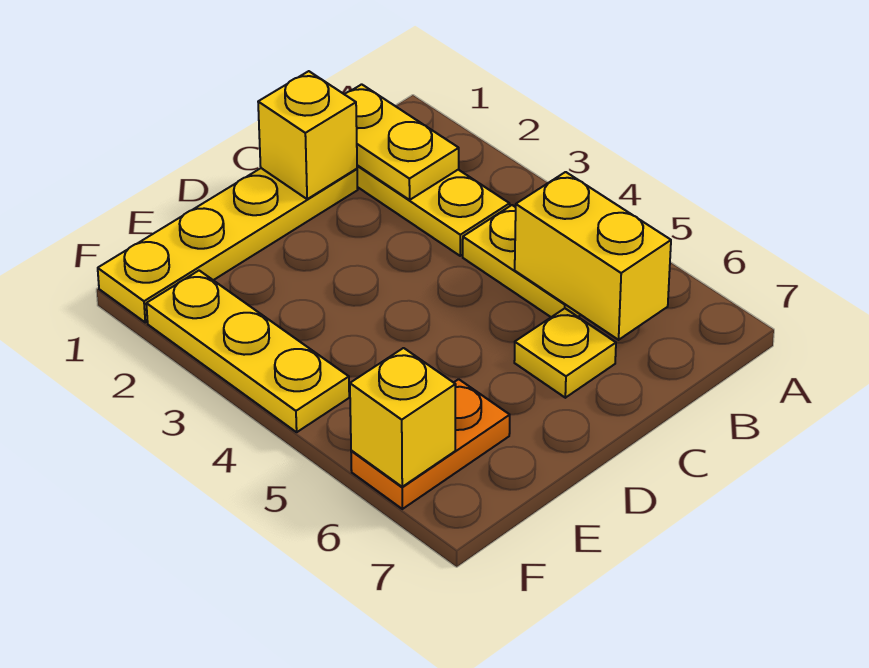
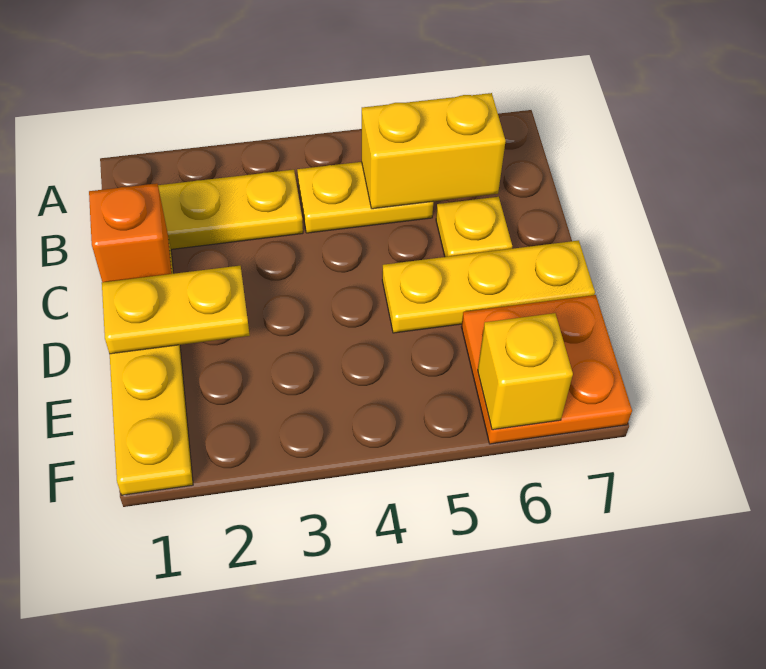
yellow 1x2 plate [344,84,459,200] -> yellow 1x2 plate moved to [102,266,250,354]
yellow 1x1 brick [258,71,357,199] -> orange 1x1 brick [89,183,172,282]
orange 1x2 plate [351,379,510,509] -> orange 2x2 plate [462,295,632,444]
yellow 1x3 plate [146,271,349,432] -> yellow 1x3 plate moved to [382,240,595,333]

